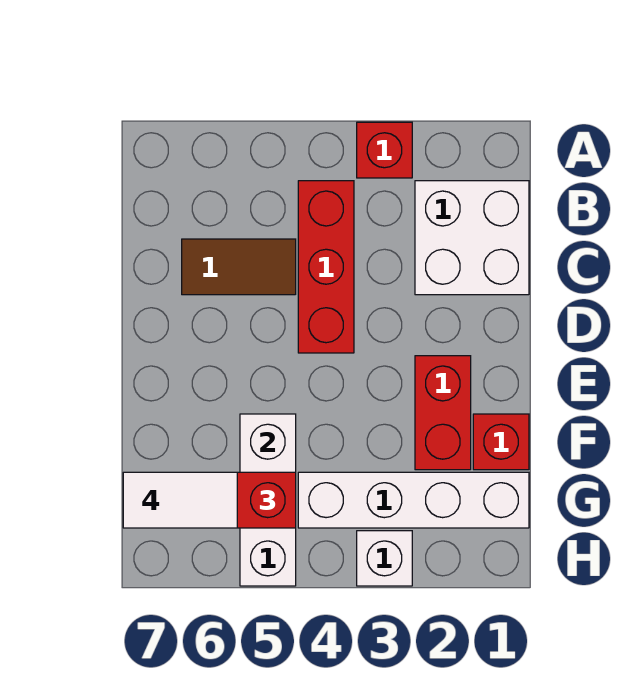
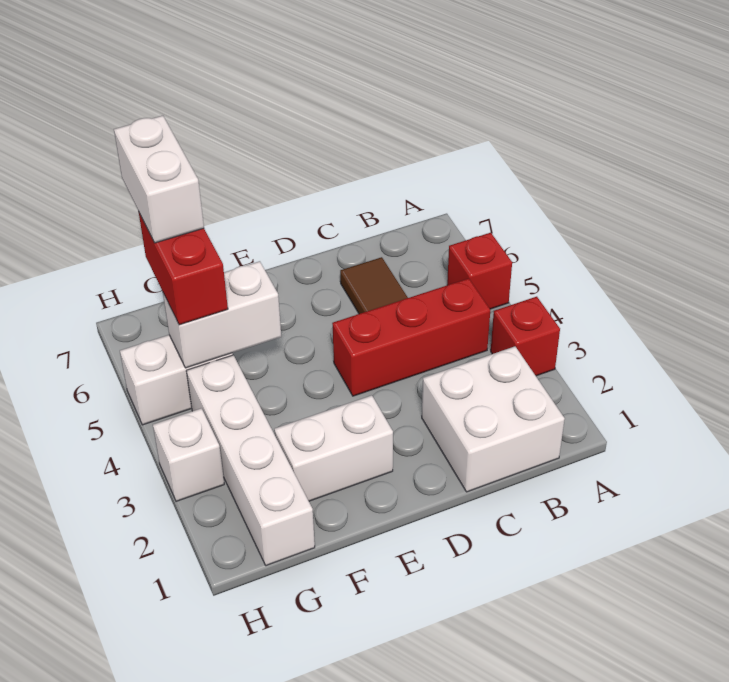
red 1x2 brick [415,356,471,470] -> white 1x2 brick [274,395,393,501]
red 1x1 brick [473,414,529,470] -> red 1x1 brick moved to [447,233,512,309]
white 1x2 tile [123,472,237,528] -> white 1x2 brick [114,116,204,243]

